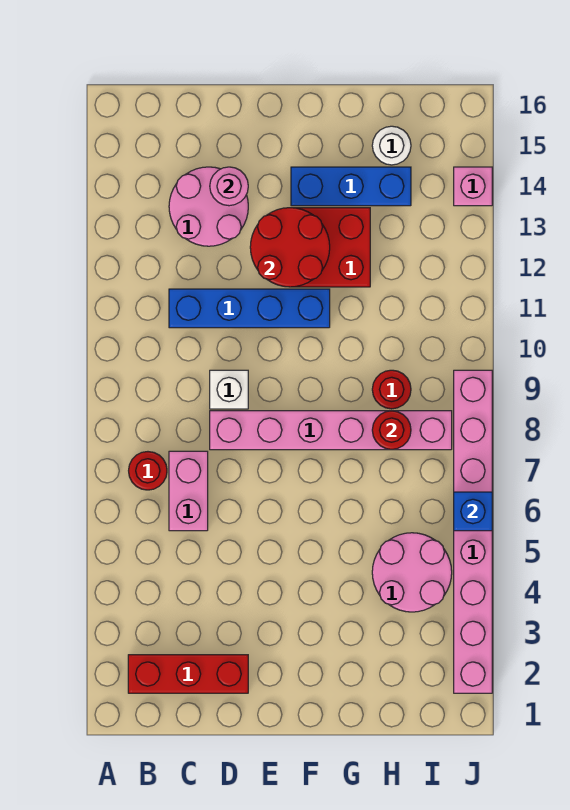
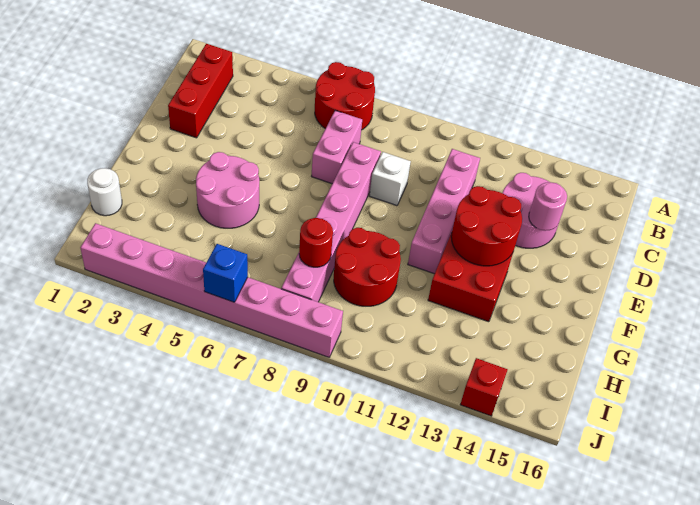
red 1x1 round brick [129,452,167,490] -> red 2x2 round brick [315,62,375,130]
pink 1x2 brick [169,451,208,531] -> pink 1x2 brick turned to [311,111,362,184]
blue 1x4 brick [169,289,330,328] -> pink 1x4 brick [408,149,480,274]
blue 1x3 brick [291,167,411,206] -> none
pink 2x2 round brick [372,533,452,612] -> pink 2x2 round brick moved to [196,152,259,228]
red 1x1 round brick [372,370,411,409] -> red 2x2 round brick [334,228,401,306]
white 1x1 round brick [372,126,411,165] -> white 1x1 round brick moved to [87,168,122,216]
pink 1x1 brick [454,167,492,206] -> red 1x1 brick [460,358,508,416]

